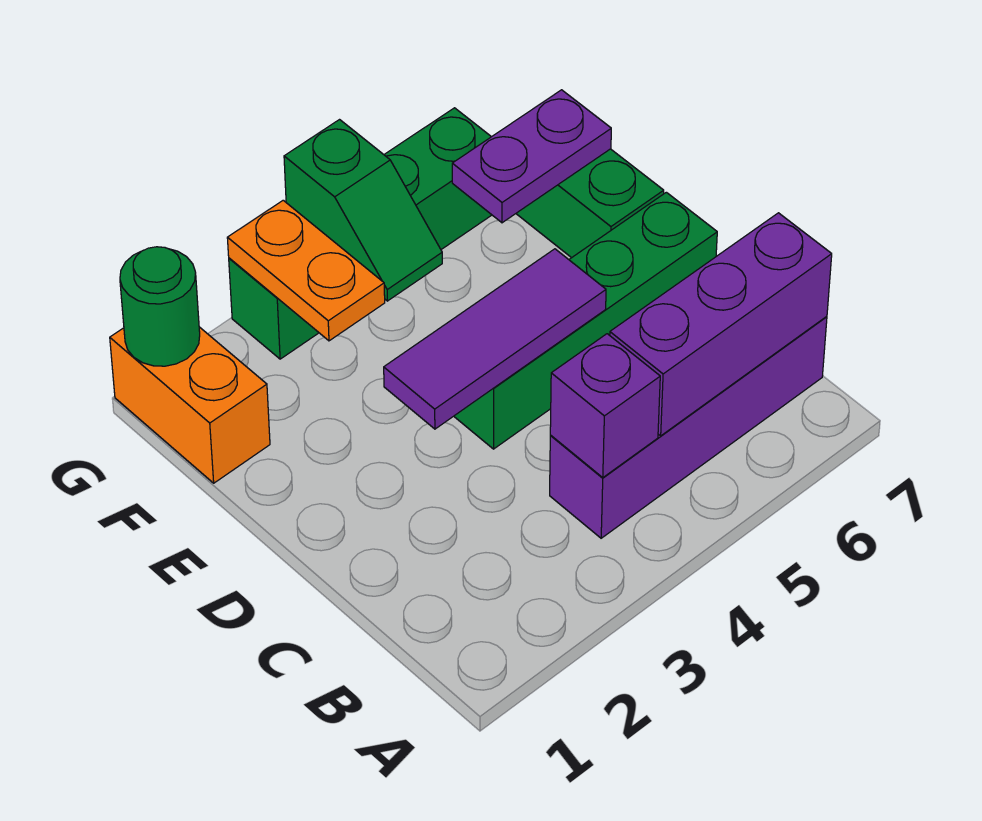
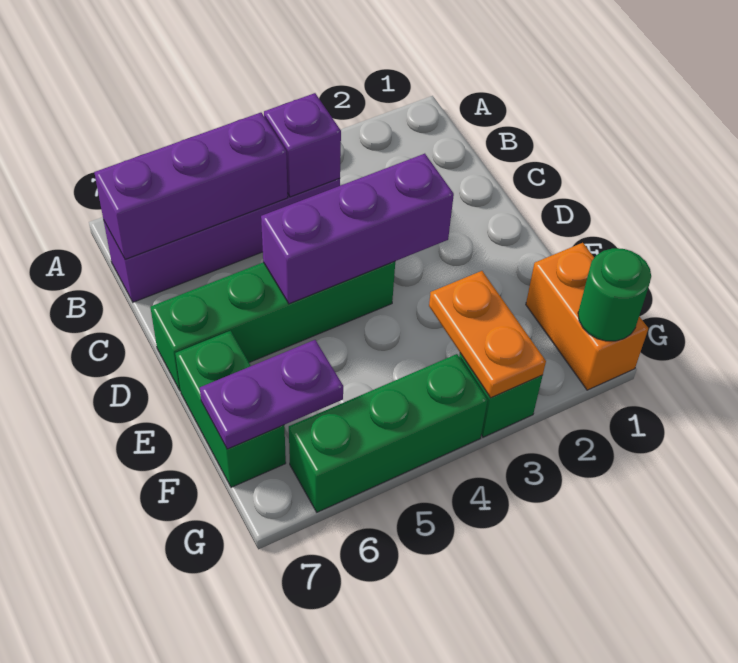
purple 1x3 tile [384,249,606,429] -> purple 1x3 brick [261,154,454,304]
green 1x2 slope [284,120,442,301] -> none

